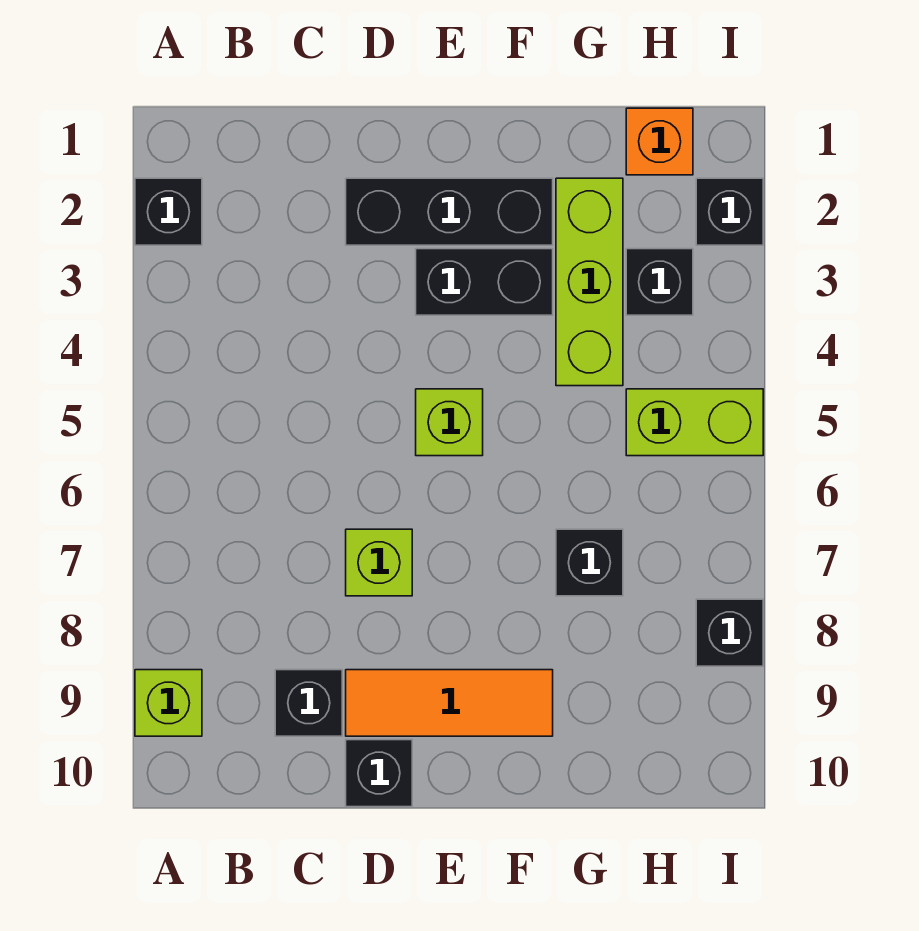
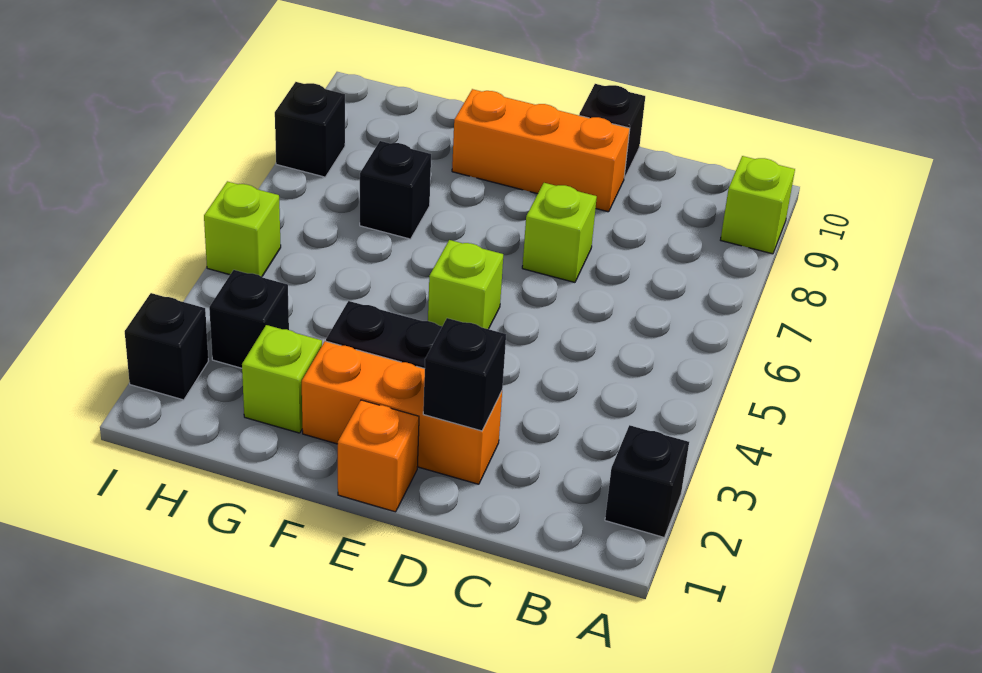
black 1x1 brick [275,670,342,736] -> black 1x1 brick moved to [423,318,506,431]
black 1x3 brick [346,178,553,245] -> orange 1x3 brick [302,341,502,484]
orange 1x3 tile [346,670,553,736] -> orange 1x3 brick [452,89,630,212]
lime 1x3 brick [556,178,623,386] -> lime 1x1 brick [242,325,322,433]
orange 1x1 brick [626,108,693,175] -> orange 1x1 brick moved to [338,400,419,512]
lime 1x2 brick [626,389,763,456] -> lime 1x1 brick [204,181,281,277]

